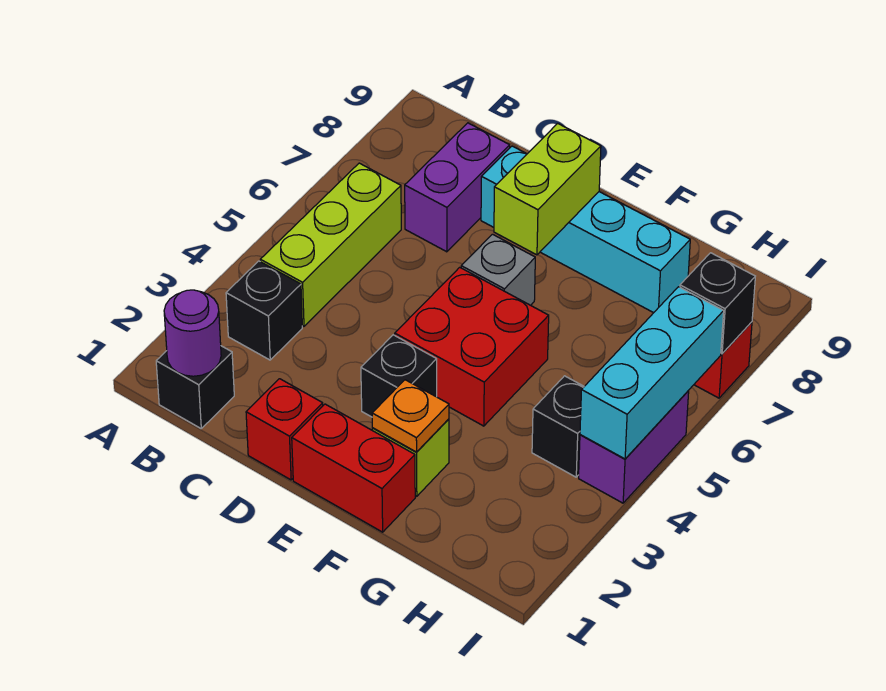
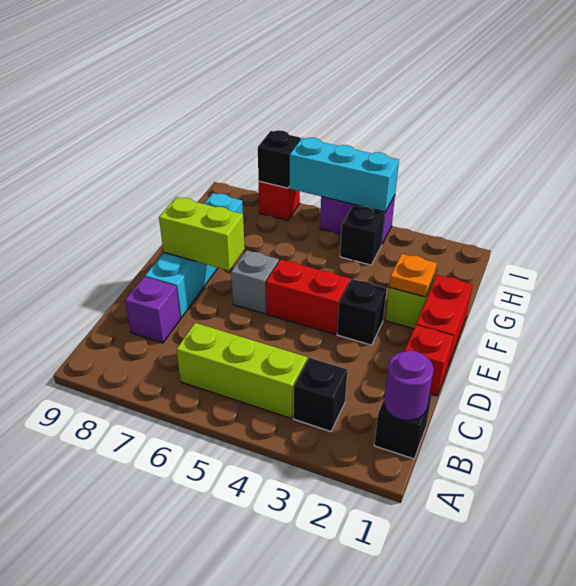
purple 1x2 brick [405,123,510,252] -> purple 1x1 brick [125,277,180,343]
red 2x2 brick [395,267,549,426] -> red 1x2 brick [266,260,350,334]

